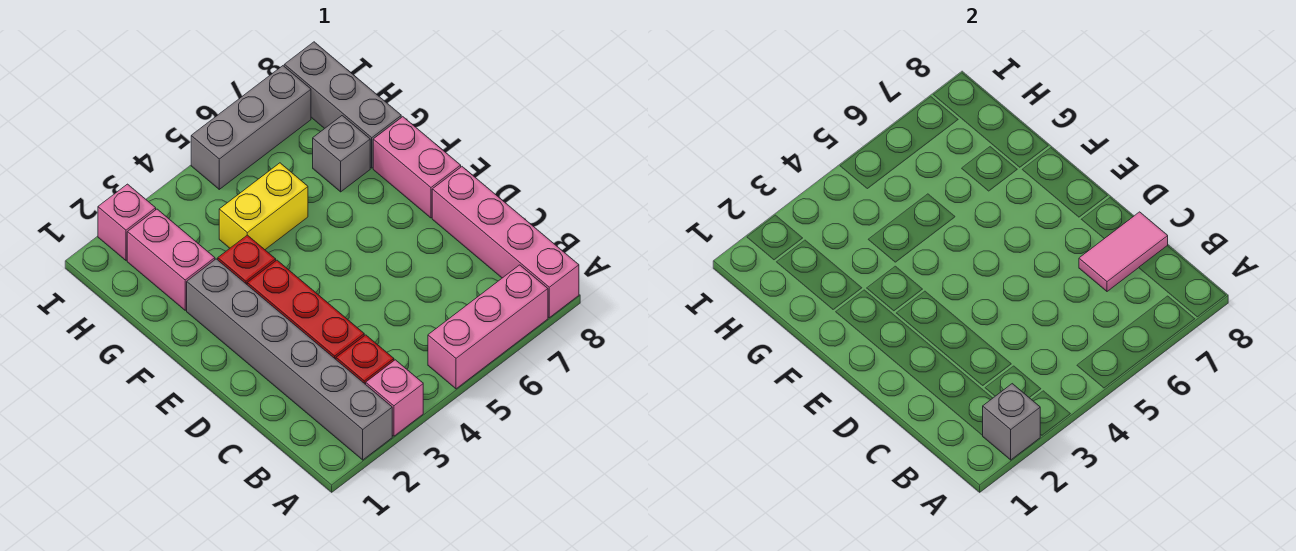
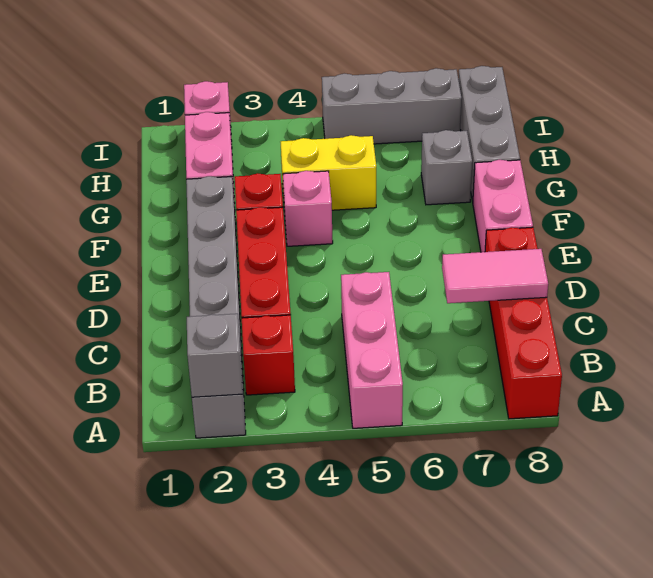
pink 1x1 brick [366,360,423,436] -> pink 1x1 brick moved to [283,171,333,246]
pink 1x3 brick [428,265,548,389] -> pink 1x3 brick turned to [341,272,403,428]
pink 1x4 brick [432,167,579,318] -> red 1x4 brick [485,227,562,419]

